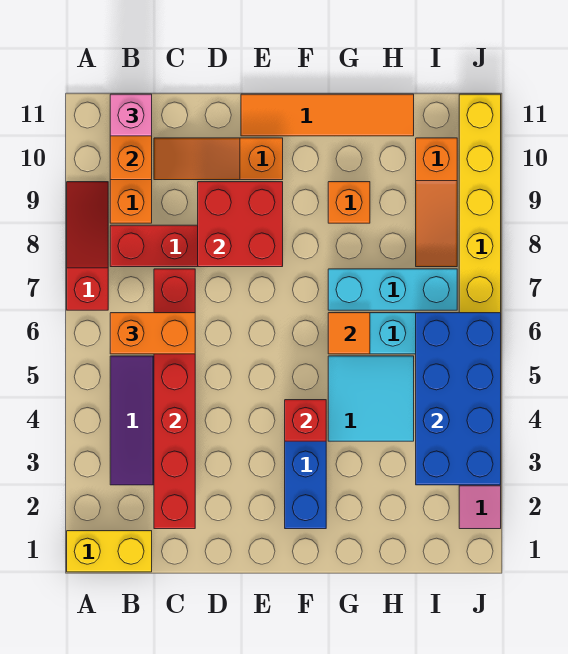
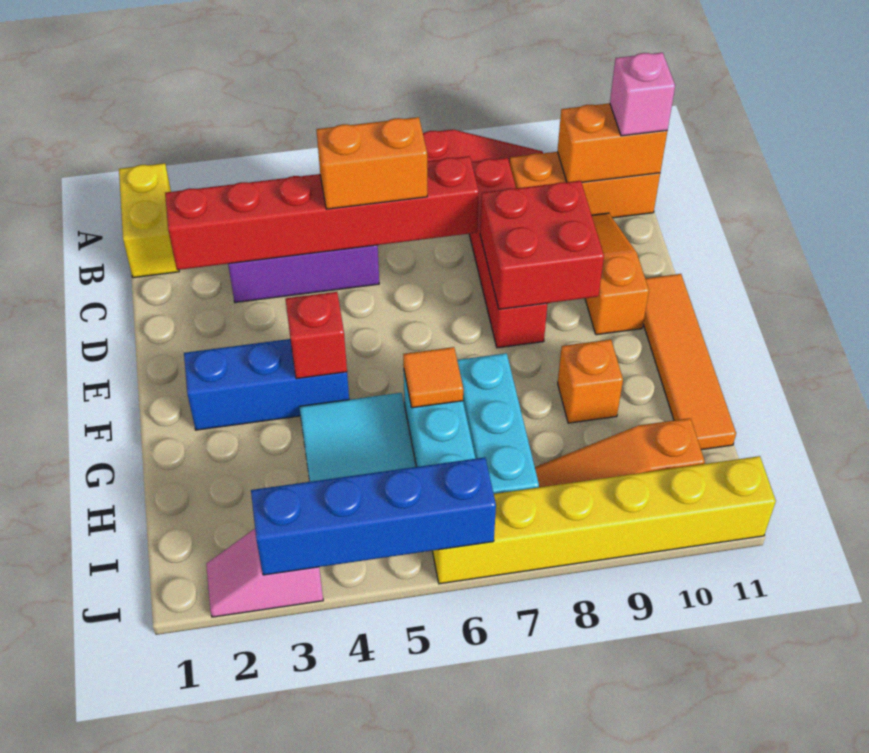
orange 1x2 brick [110,313,195,354] -> orange 1x2 brick turned to [316,117,427,209]
blue 2x4 brick [416,313,501,485] -> blue 1x4 brick [251,457,496,575]

